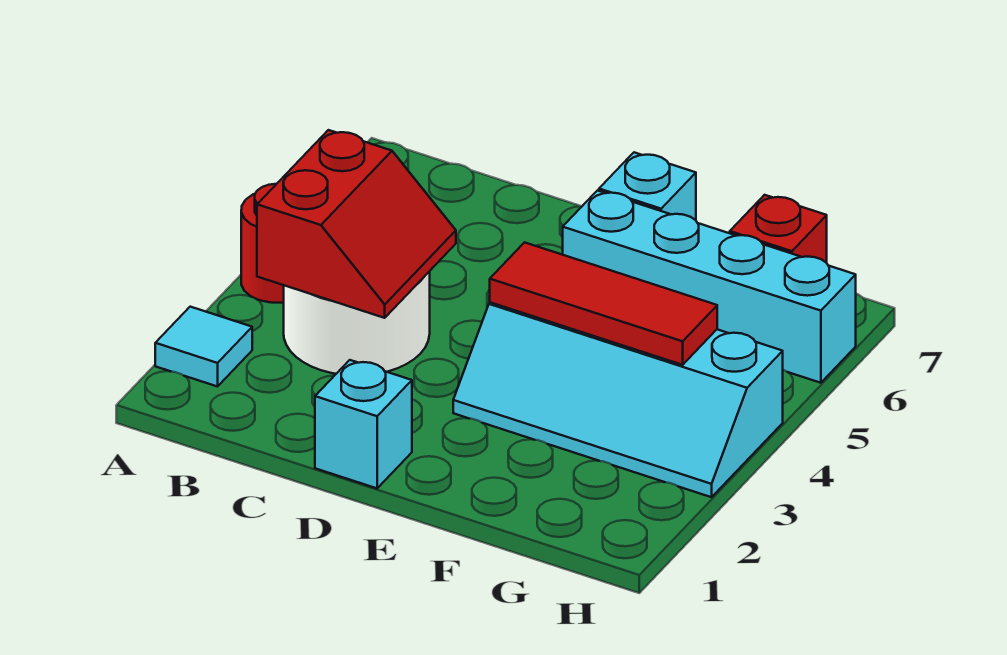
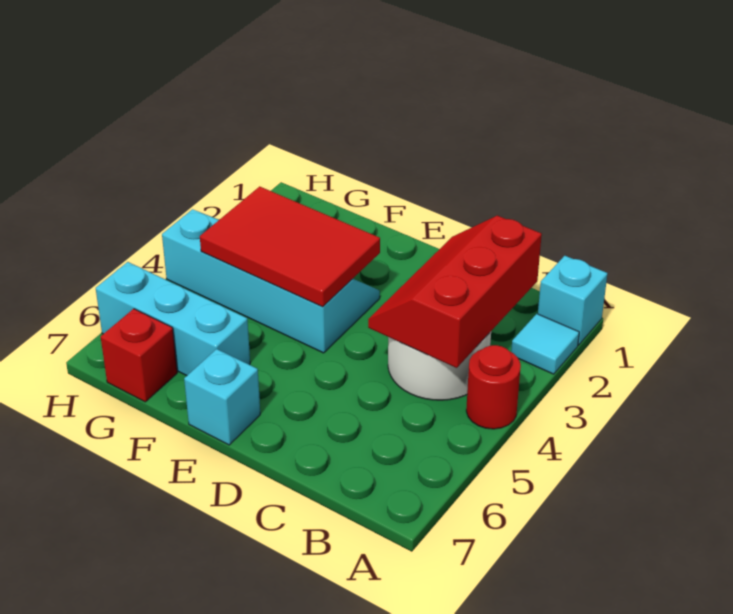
red 2x2 slope [257,130,456,318] -> red 2x3 slope [368,216,542,368]
cyan 1x1 brick [315,360,412,488] -> cyan 1x1 brick moved to [538,256,608,345]
red 1x3 tile [490,242,717,365] -> red 2x3 tile [200,186,380,307]
cyan 1x4 brick [563,191,856,383] -> cyan 1x3 brick [96,262,250,376]

